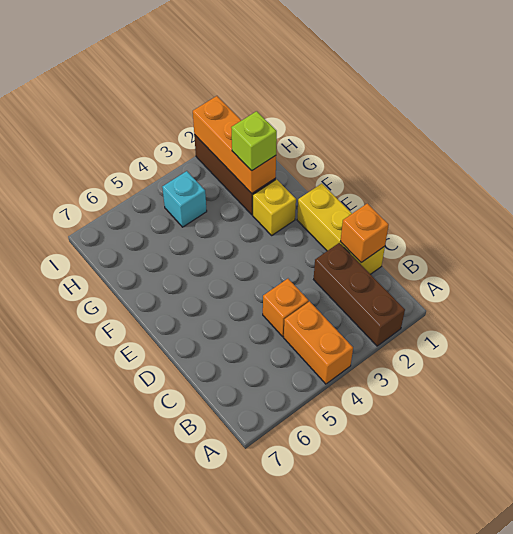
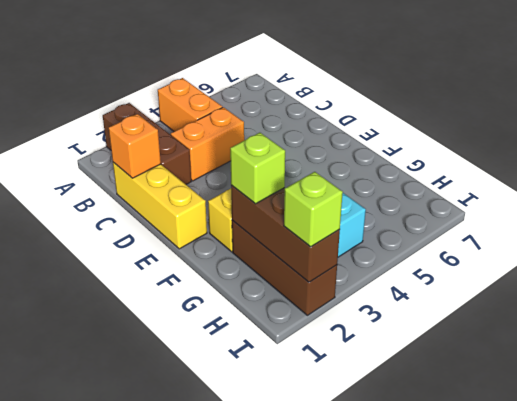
orange 1x1 brick [263,279,309,337] -> orange 1x2 brick [171,107,244,181]
orange 1x3 brick [193,96,276,193] -> brown 1x3 brick [231,185,340,282]
none -> lime 1x1 brick [284,172,343,247]

